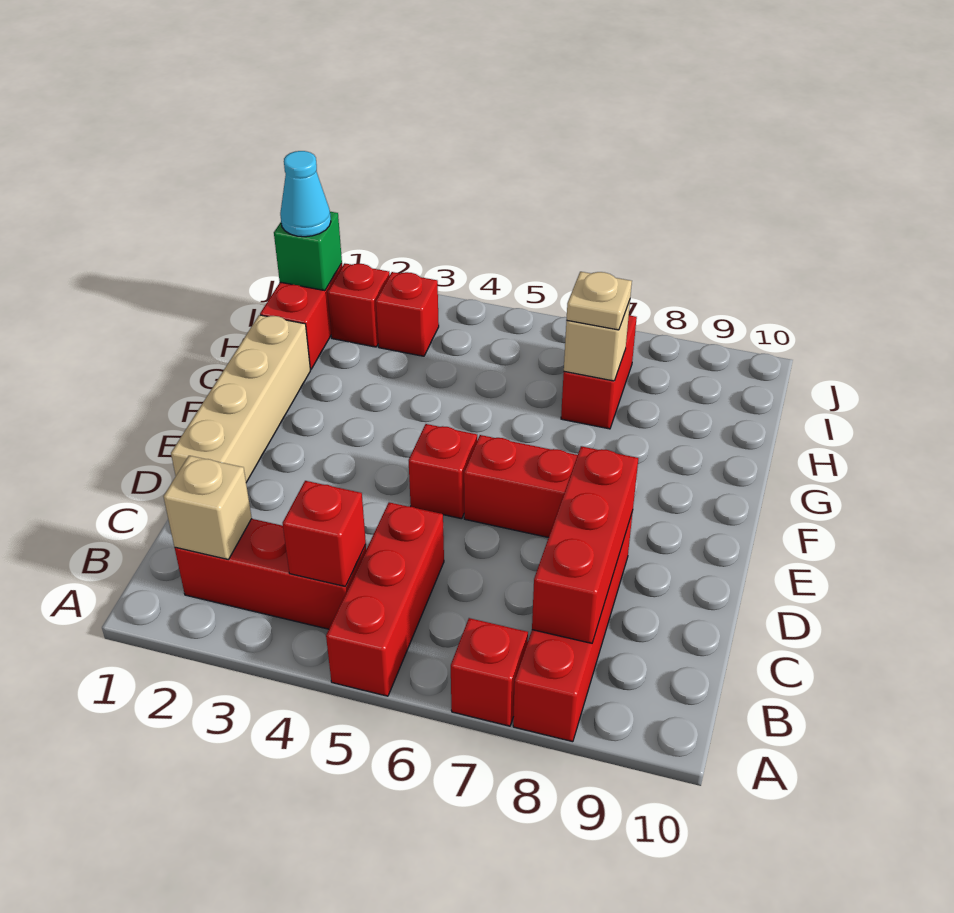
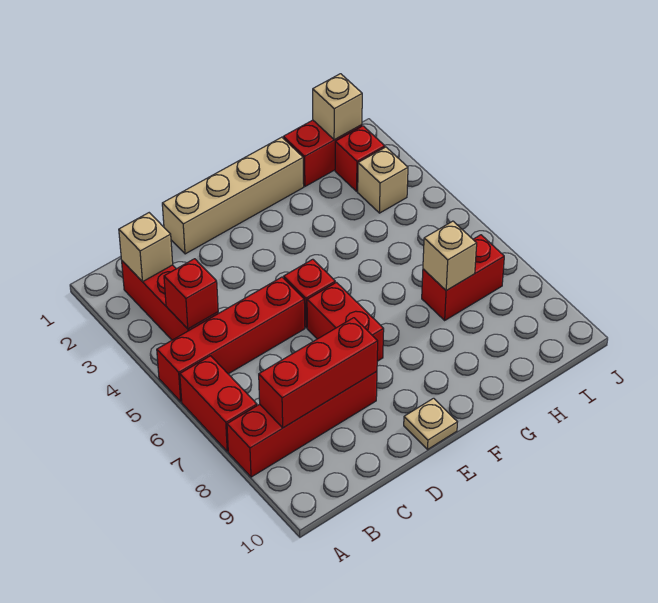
red 1x3 brick [326,502,444,696] -> red 1x4 brick [157,277,305,401]
red 1x1 brick [451,618,528,726] -> red 1x2 brick [180,356,257,451]
tan 1x1 plate [567,272,632,330] -> tan 1x1 plate moved to [404,398,457,449]
green 1x1 brick [274,212,342,291] -> tan 1x1 brick [313,74,362,140]
cyan 1x1 cone [280,151,331,237] -> none
red 1x1 brick [376,272,439,356] -> tan 1x1 brick [358,147,408,213]

